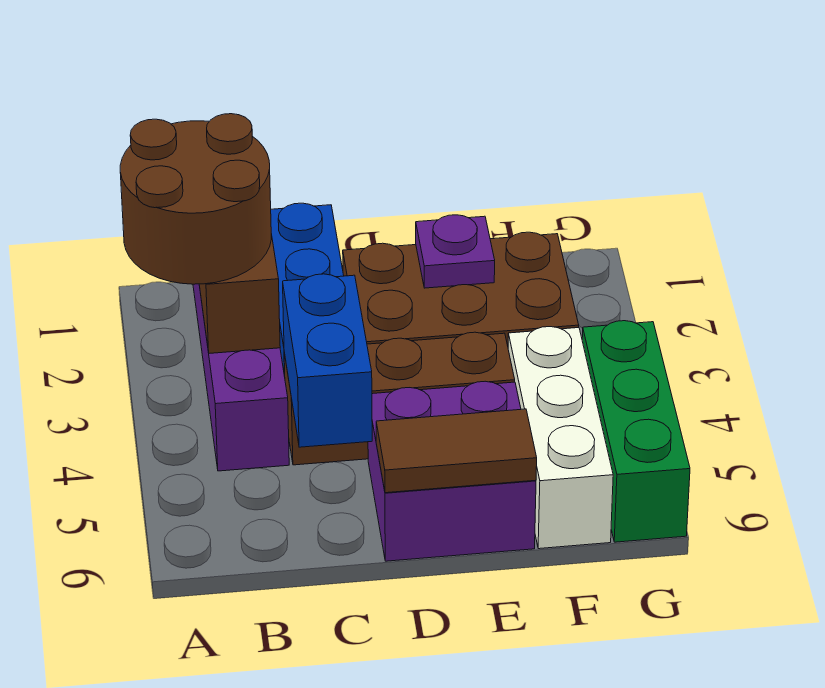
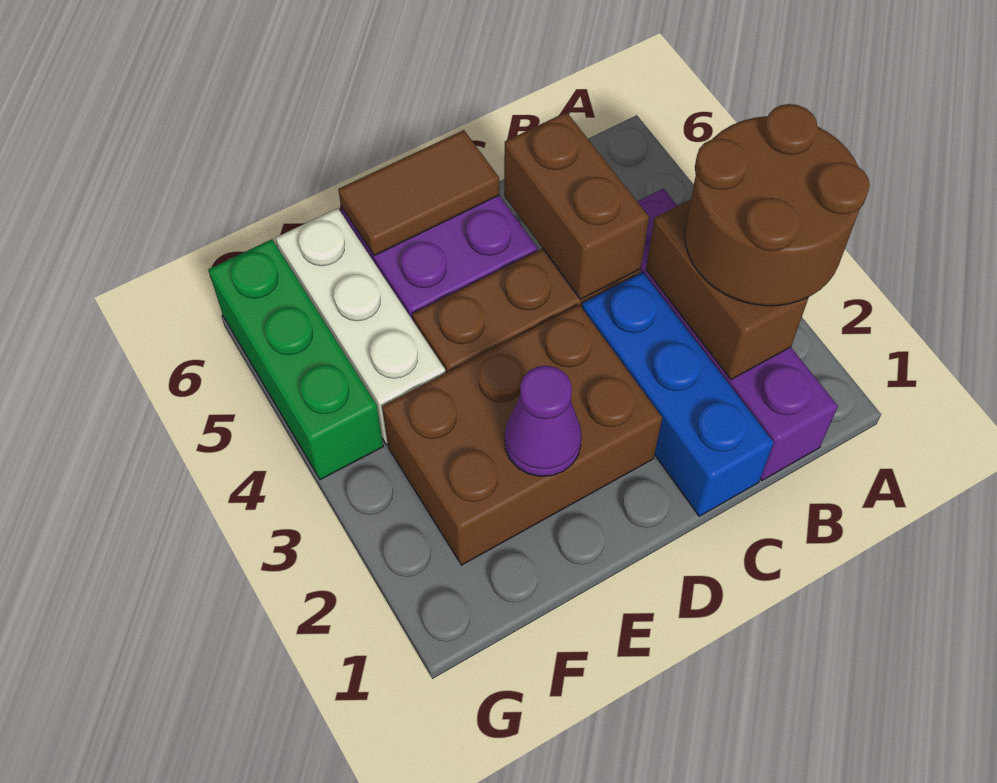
blue 1x2 brick [283,274,372,447] -> brown 1x2 brick [504,112,649,299]
purple 1x1 plate [416,215,495,288] -> purple 1x1 cone [505,366,582,476]

